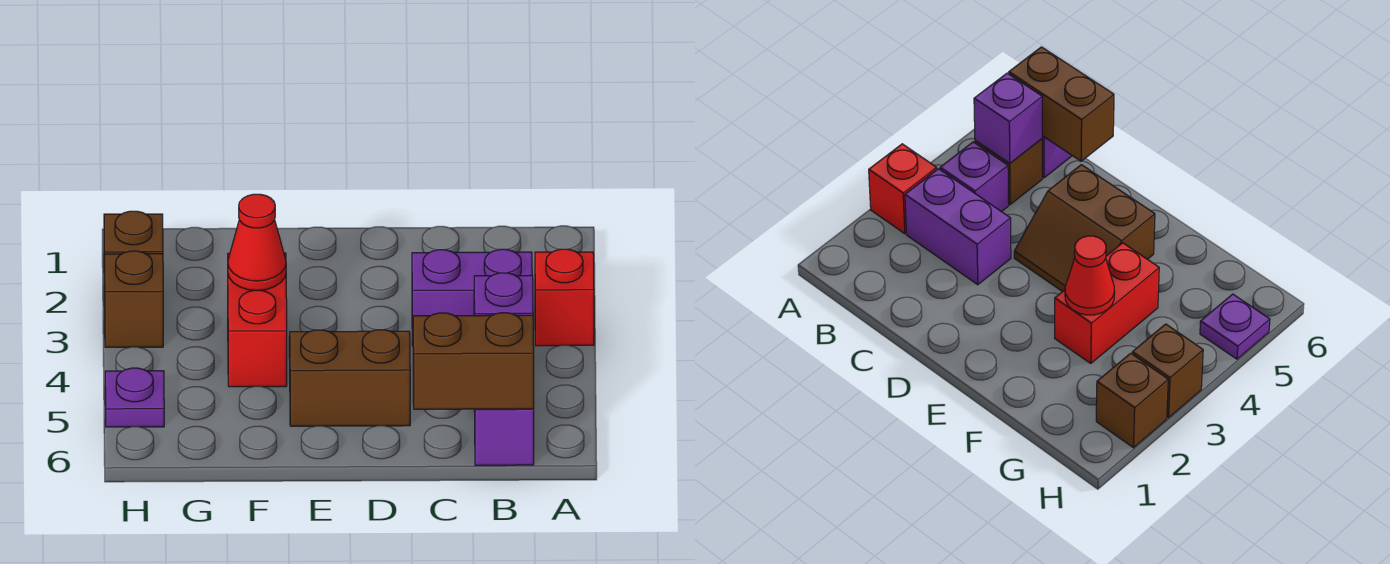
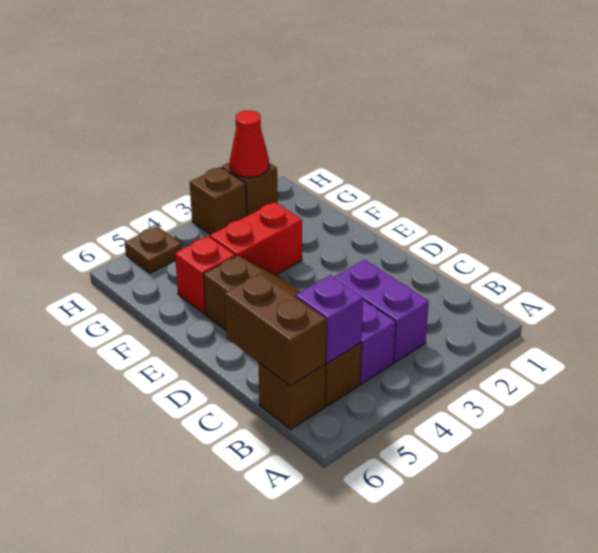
red 1x1 brick [535,249,594,346] -> red 1x1 brick moved to [175,236,235,314]
purple 1x1 brick [475,409,534,465] -> brown 1x1 brick [259,363,326,430]
red 1x1 cone [228,194,286,290] -> red 1x1 cone moved to [230,110,269,177]
purple 1x1 plate [105,368,164,427] -> brown 1x1 plate [125,226,182,273]

